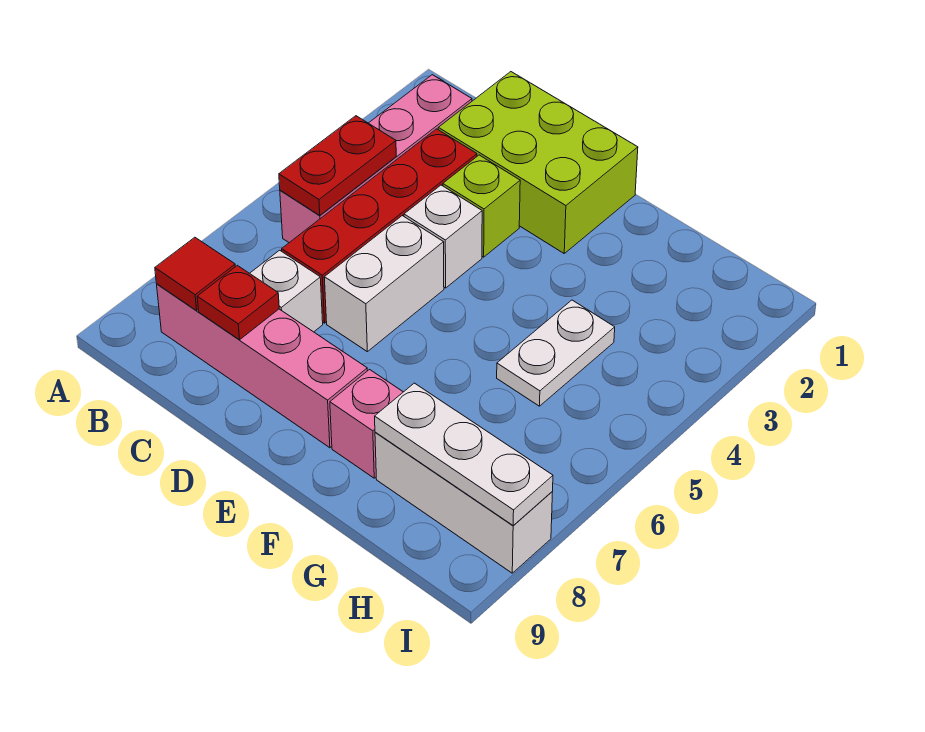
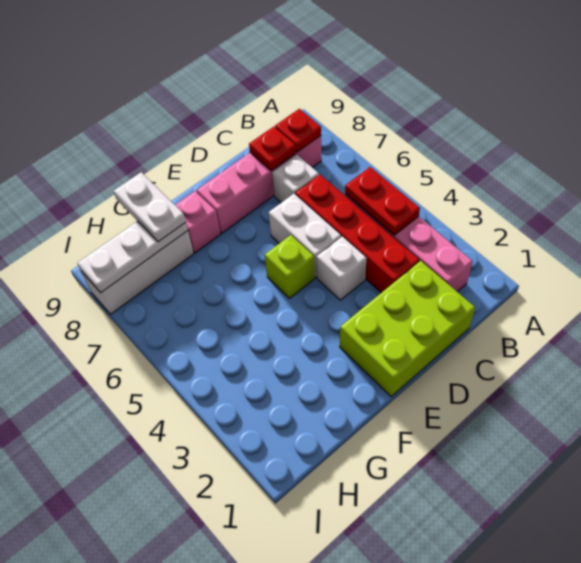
red 1x1 tile [155,237,235,310] -> red 1x1 plate [275,109,321,152]
lime 1x1 brick [443,155,520,257] -> lime 1x1 brick moved to [265,235,315,298]
white 1x2 plate [497,300,615,406] -> white 1x2 plate moved to [114,172,186,242]

